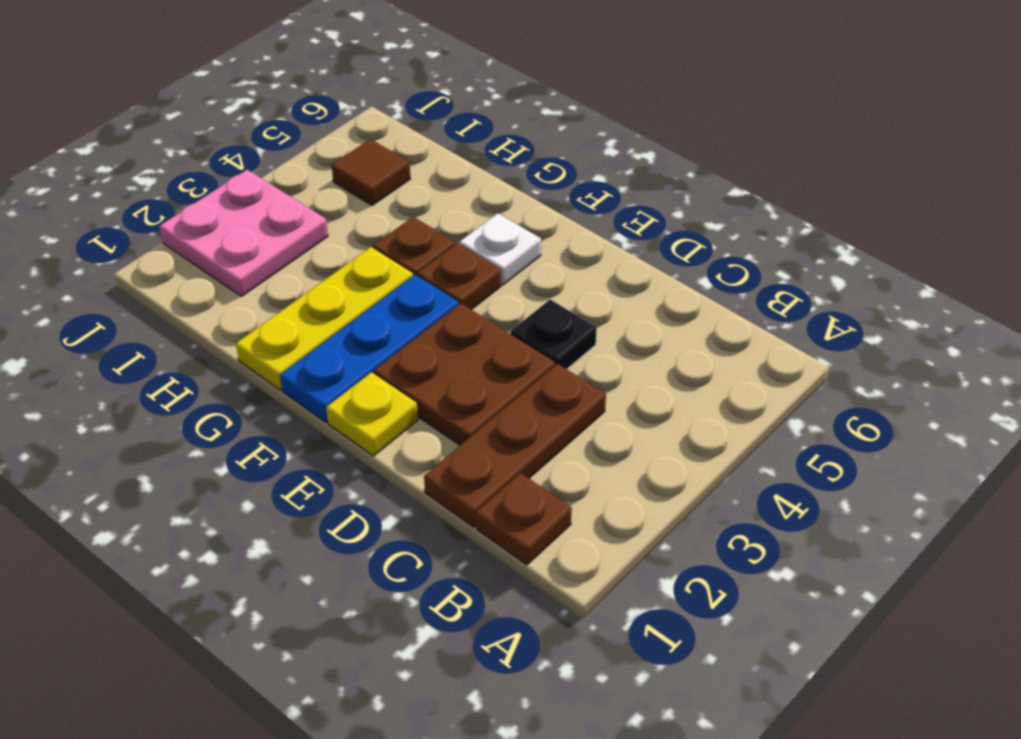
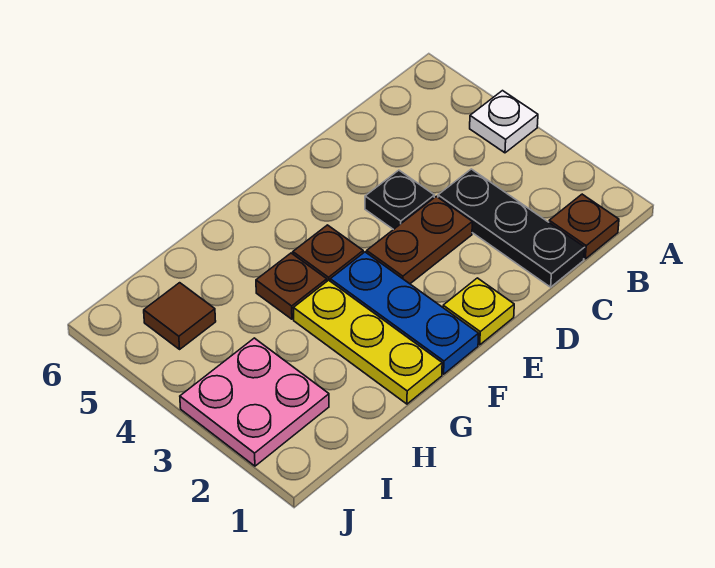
brown 1x3 plate [424,364,606,527] -> black 1x3 plate [438,169,585,287]
brown 2x2 plate [374,303,555,445] -> brown 1x2 plate [367,196,472,284]
white 1x1 plate [459,213,541,285] -> white 1x1 plate moved to [470,91,538,153]

